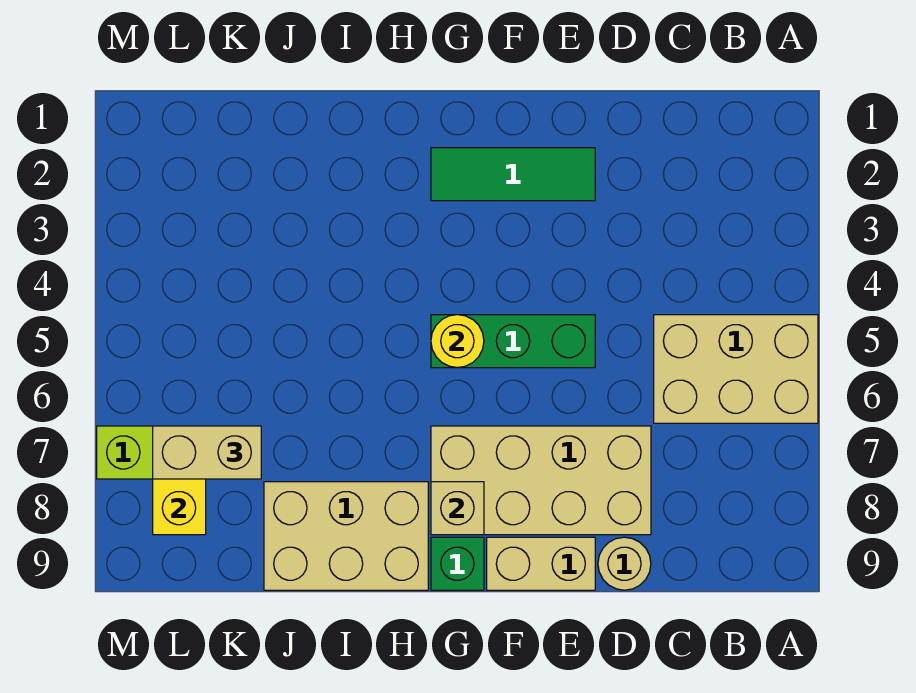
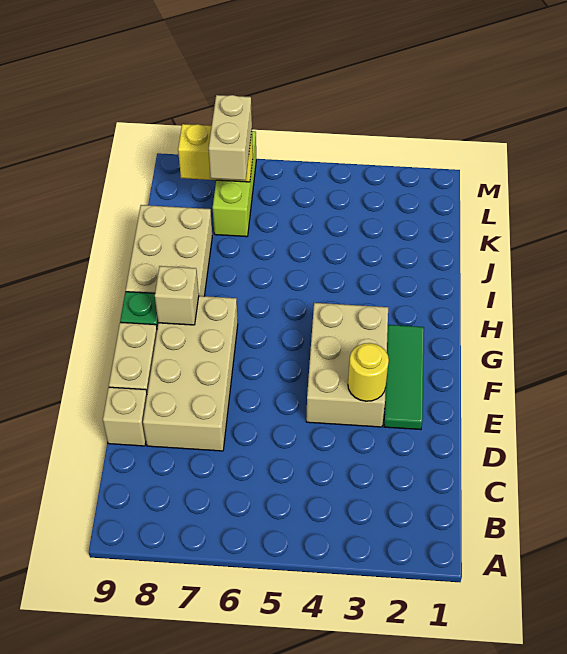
tan 2x3 brick [654,315,818,423] -> tan 2x3 brick moved to [306,303,388,427]
tan 1x1 round brick [598,537,651,590] -> tan 1x1 brick [103,387,147,446]
green 1x3 brick [431,315,595,368] -> none
yellow 1x1 round brick [431,315,484,368] -> yellow 1x1 round brick moved to [348,343,389,401]

